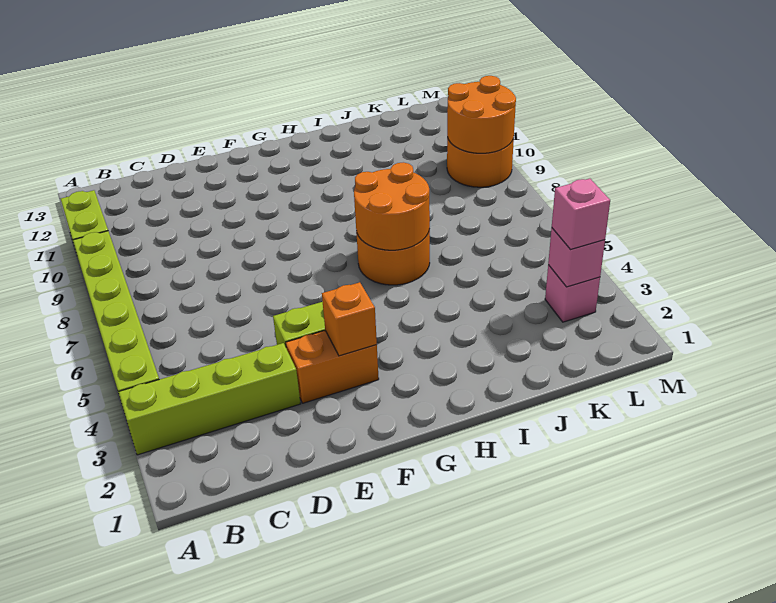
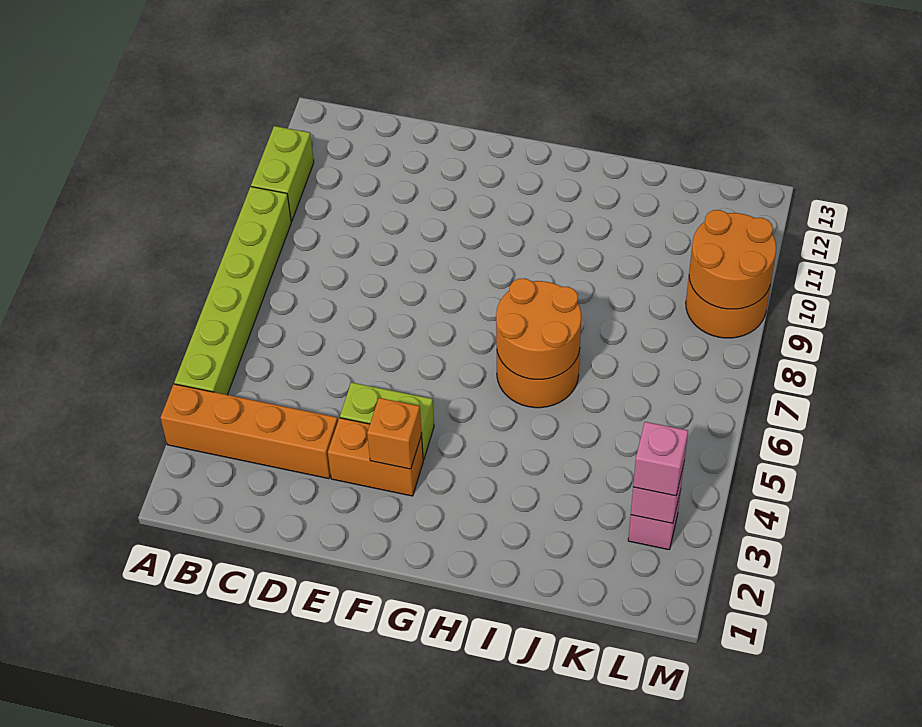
lime 1x4 brick [119,343,301,455] -> orange 1x4 brick [161,384,338,479]

